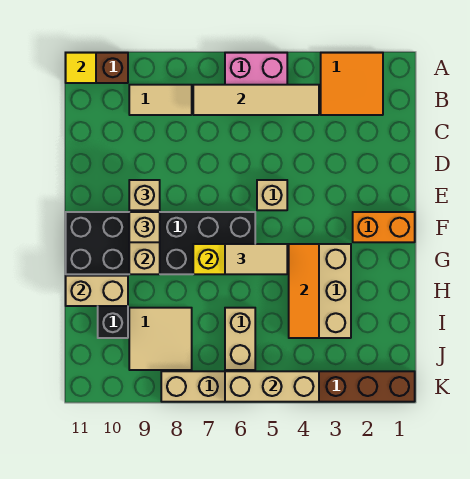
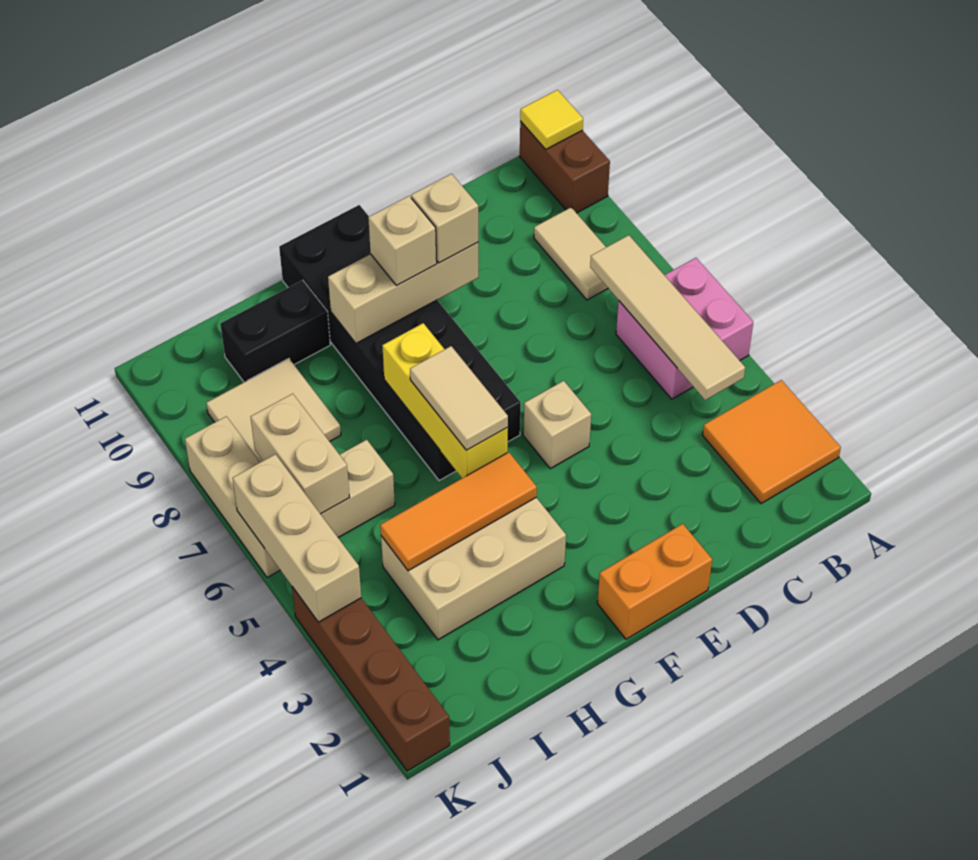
orange 1x2 brick [353,212,415,242] -> orange 1x2 brick turned to [597,524,712,639]
tan 1x2 brick [66,276,128,306] -> tan 1x2 brick moved to [251,394,350,514]

